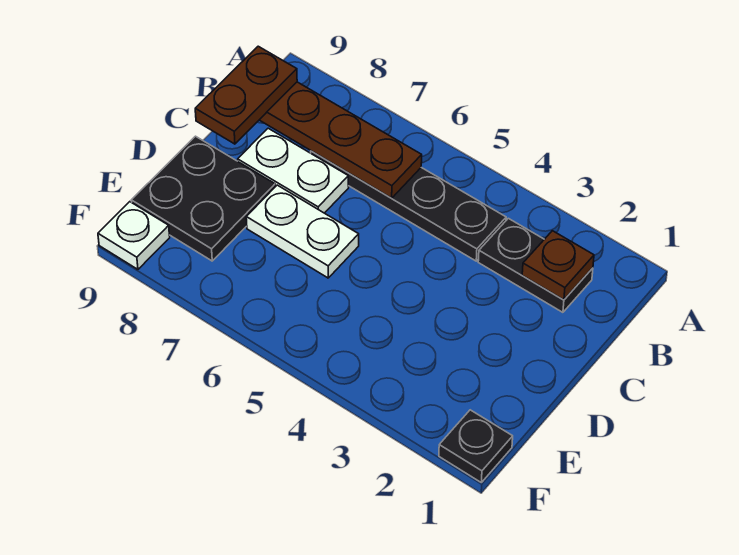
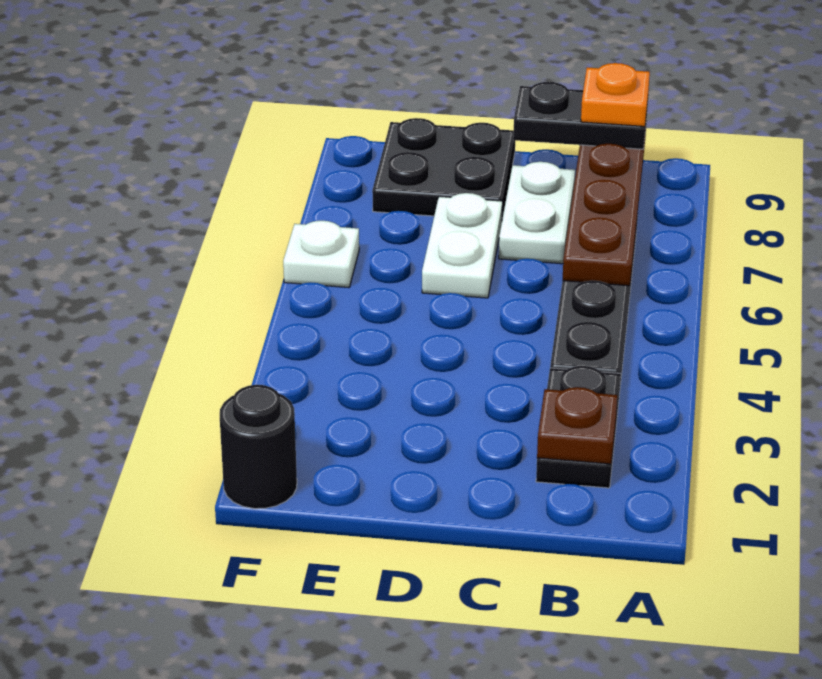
brown 1x2 plate [195,46,297,144] -> black 1x2 plate [513,82,648,149]
none -> orange 1x1 plate [581,63,650,126]
black 1x1 plate [439,410,513,482] -> black 1x1 round brick [220,385,297,509]
white 1x1 plate [98,202,170,269] -> white 1x1 plate moved to [283,221,359,287]

